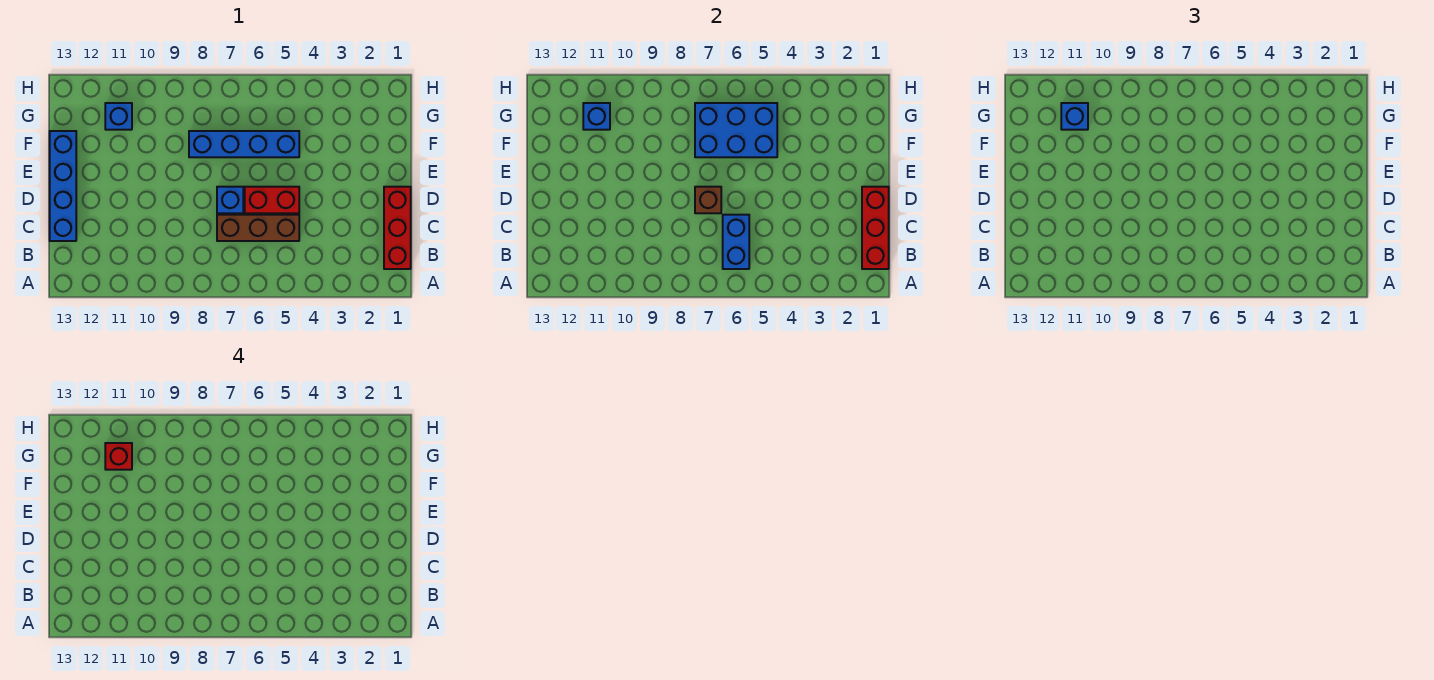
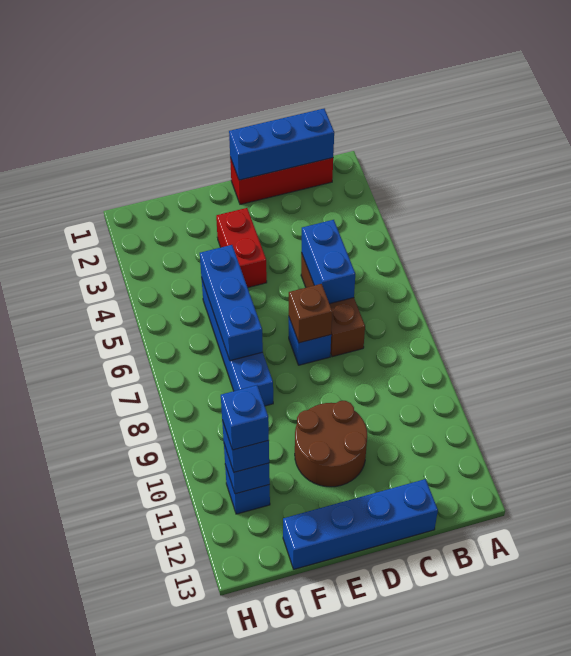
red 1x3 brick [862,187,889,269] -> blue 1x3 brick [229,109,334,180]
blue 1x2 brick [723,215,749,269] -> blue 1x2 brick turned to [301,220,355,304]
red 1x2 brick [245,187,299,213] -> red 1x2 brick moved to [216,208,267,288]
none -> brown 2x2 round brick [295,401,367,487]
blue 2x3 brick [695,103,777,157] -> blue 1x3 brick [200,245,263,361]
red 1x1 brick [105,443,132,470] -> blue 1x1 brick [221,385,269,450]

